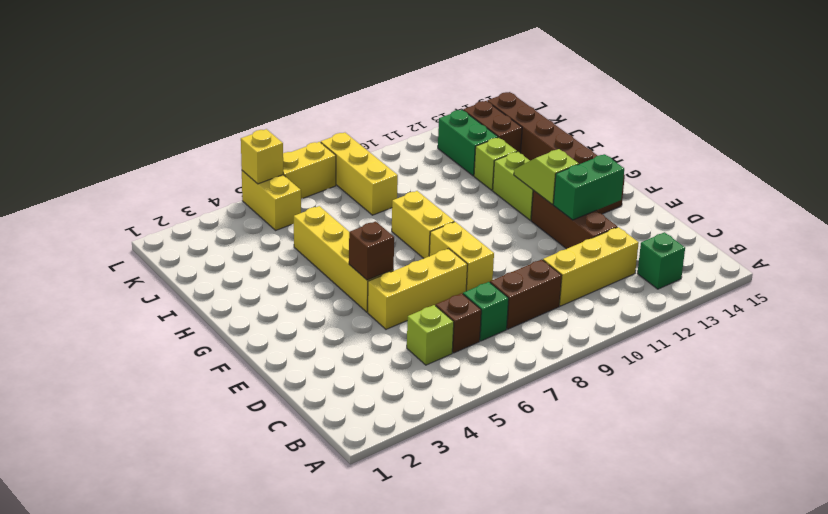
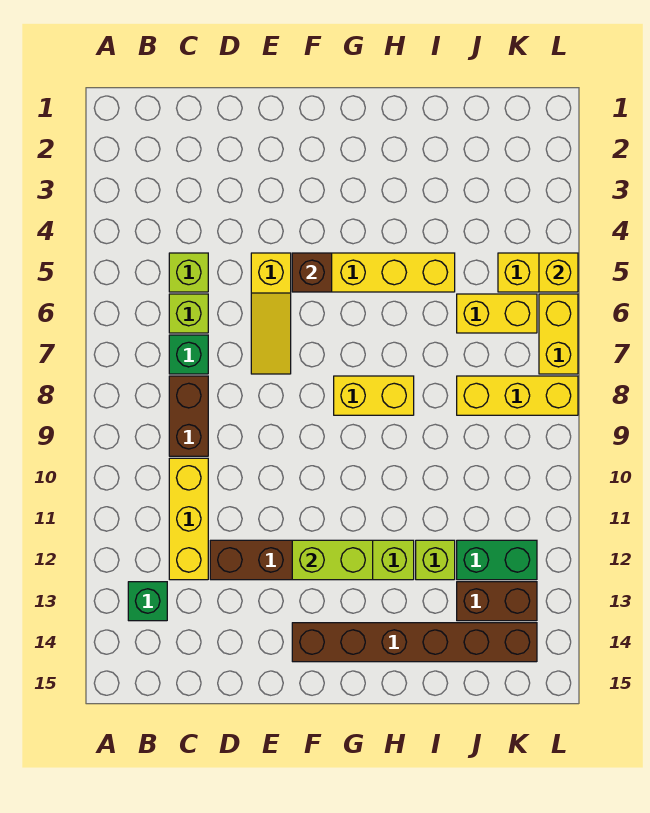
brown 1x1 brick [436,293,481,353] -> lime 1x1 brick [169,294,208,333]
yellow 1x3 brick [368,249,468,329] -> yellow 1x3 slope [251,253,291,374]
yellow 1x2 brick [429,222,494,291] -> yellow 1x2 brick moved to [457,294,537,333]
green 1x2 brick [553,154,624,220] -> none
lime 1x2 slope [514,149,579,204] -> lime 1x2 brick [292,540,373,580]

